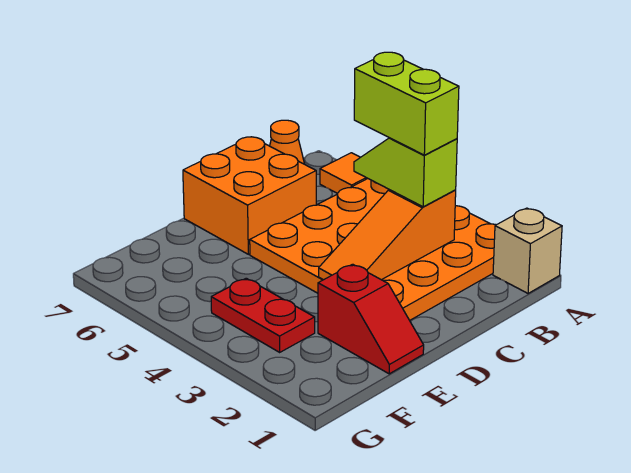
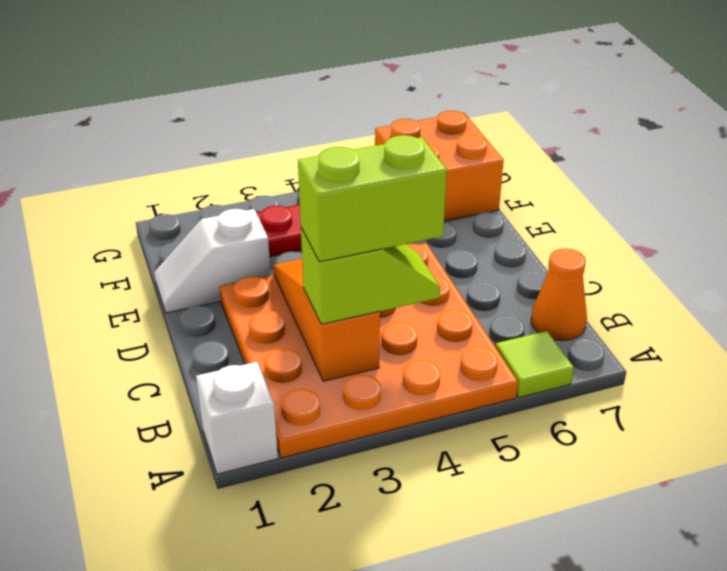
tan 1x1 brick [493,208,562,293] -> white 1x1 brick [196,362,278,474]
orange 1x1 tile [320,153,367,194] -> lime 1x1 tile [495,331,574,398]
orange 2x2 brick [183,137,316,254] -> orange 2x2 brick moved to [375,111,504,221]
red 1x2 slope [318,264,424,374] -> white 1x2 slope [154,209,271,313]

